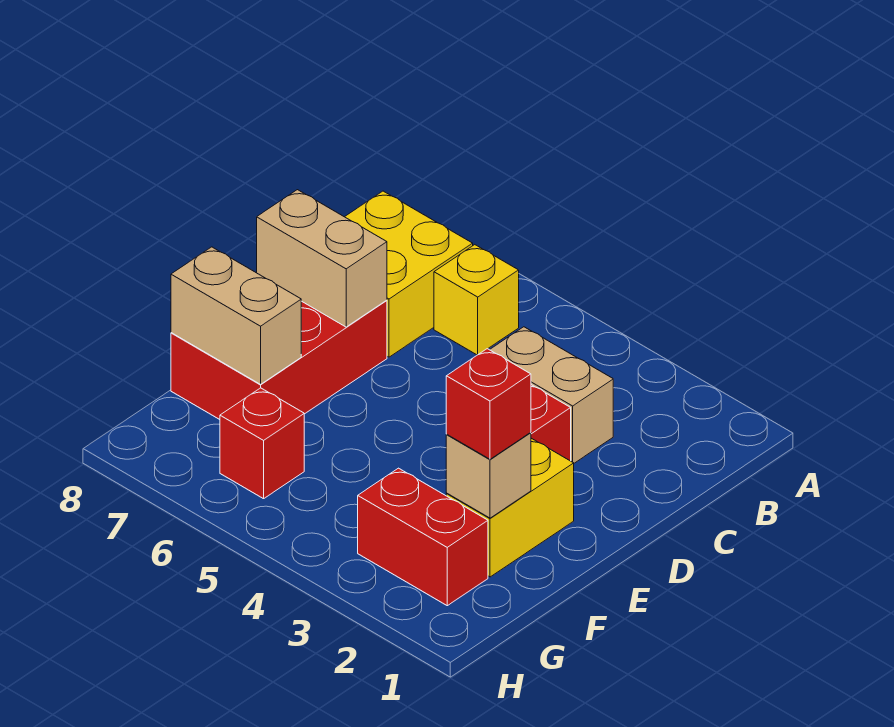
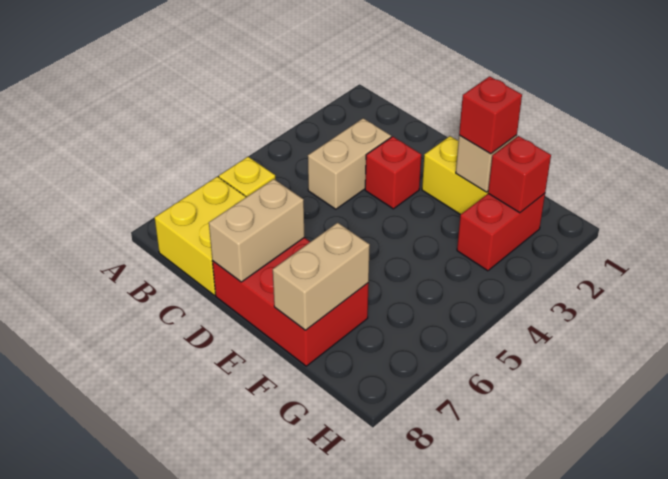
red 1x1 brick [220,388,304,499] -> red 1x1 brick moved to [488,136,551,213]

